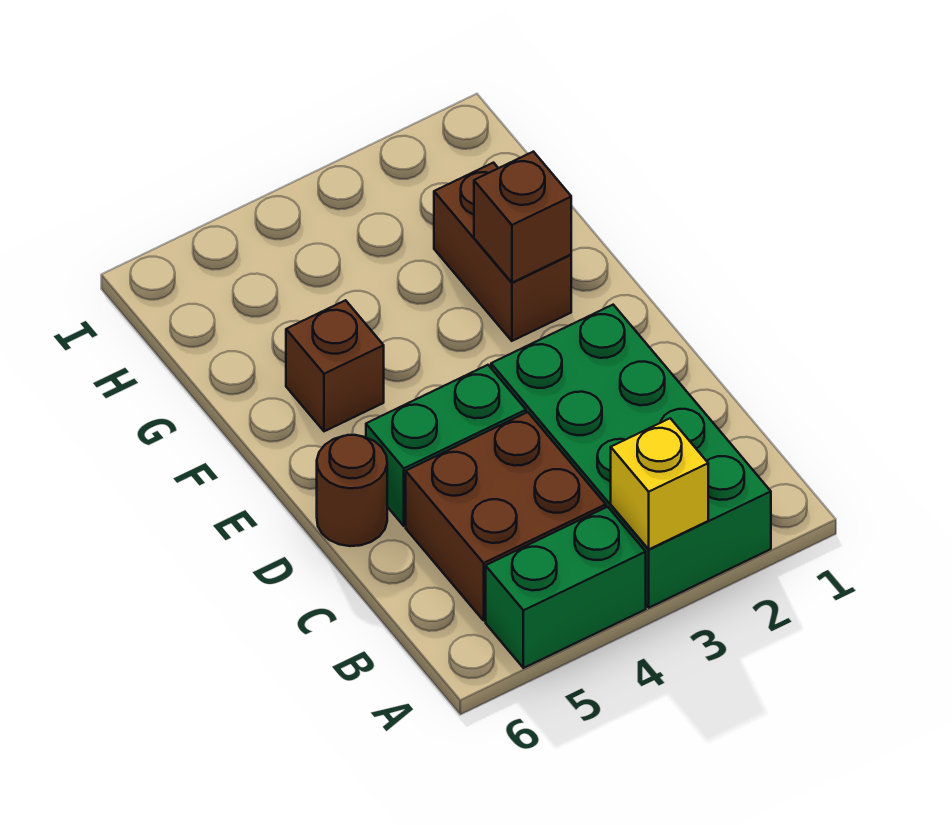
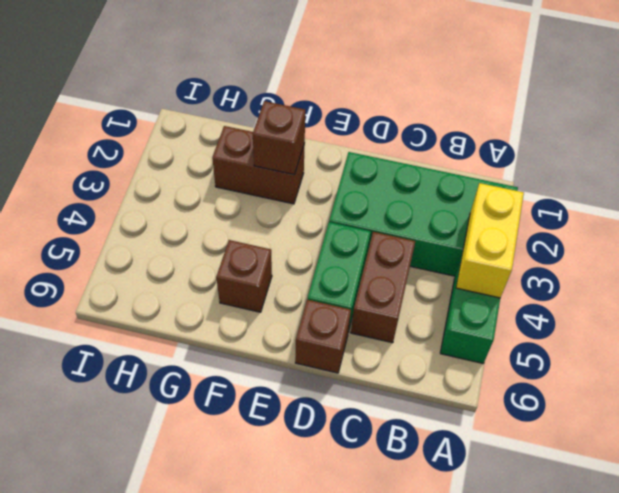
yellow 1x1 brick [611,418,708,549] -> yellow 1x2 brick [456,183,524,298]
brown 2x2 brick [406,412,606,620] -> brown 1x2 brick [351,232,415,343]
brown 1x1 round brick [317,435,387,546] -> brown 1x1 brick [295,300,351,373]

